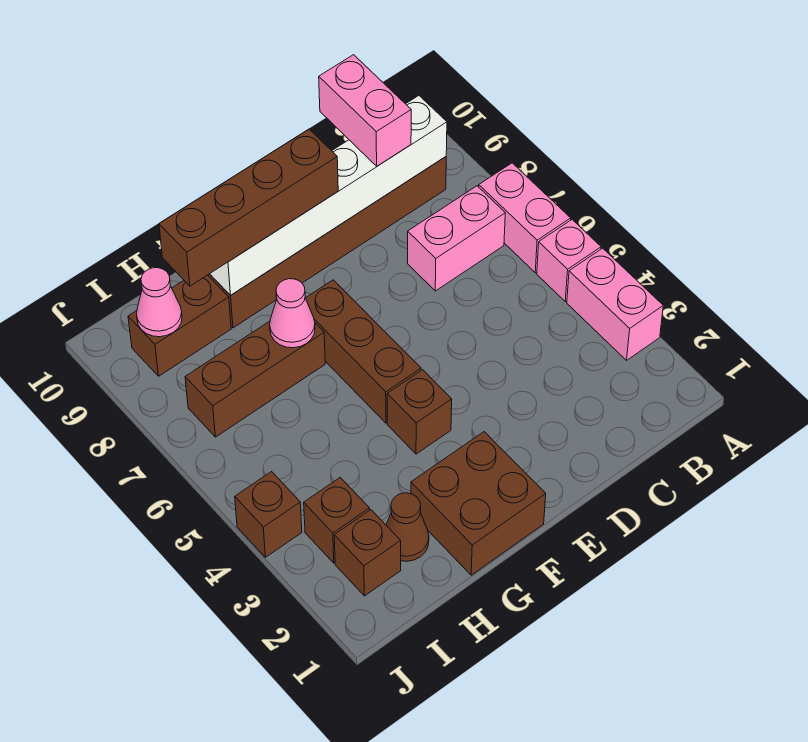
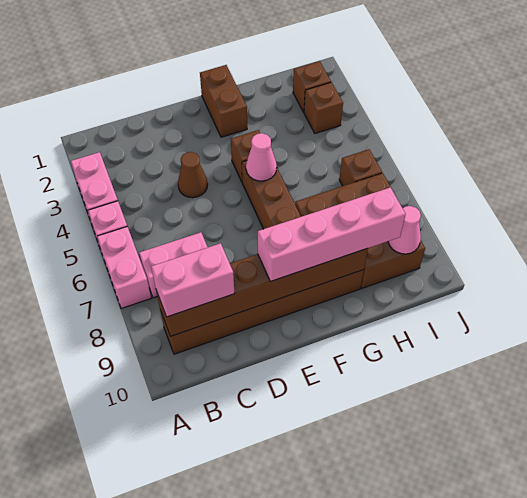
white 1x6 brick [210,96,447,295] -> brown 1x6 brick [156,248,368,336]
pink 1x2 brick [319,55,411,166] -> pink 1x2 brick turned to [151,243,235,317]
brown 1x4 brick [159,129,338,286] -> pink 1x4 brick [258,187,406,281]
brown 2x2 brick [411,432,546,575] -> brown 1x2 brick [200,65,247,137]
pink 1x1 cone [270,279,315,348] -> pink 1x1 cone moved to [246,133,277,181]
brown 1x1 cone [386,493,429,561] -> brown 1x1 cone moved to [178,152,208,198]
brown 1x1 brick [235,472,302,557] -> brown 1x1 brick moved to [339,149,382,186]

